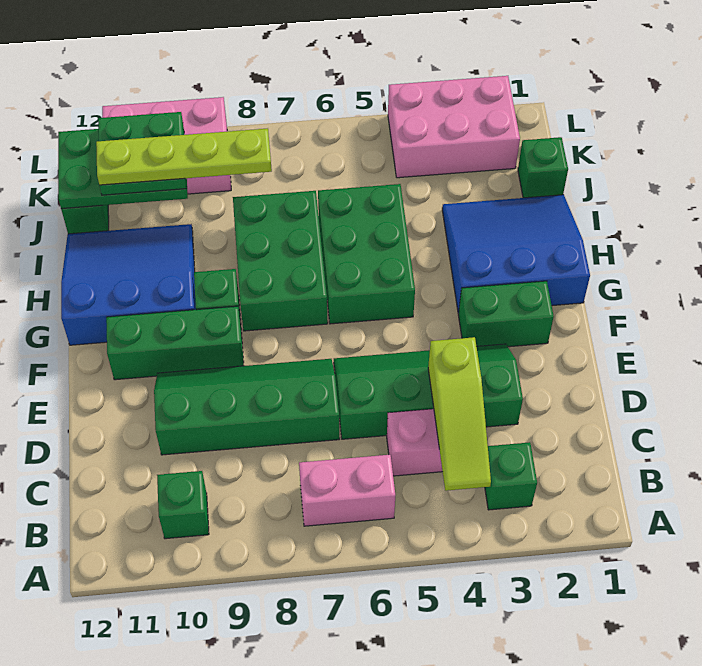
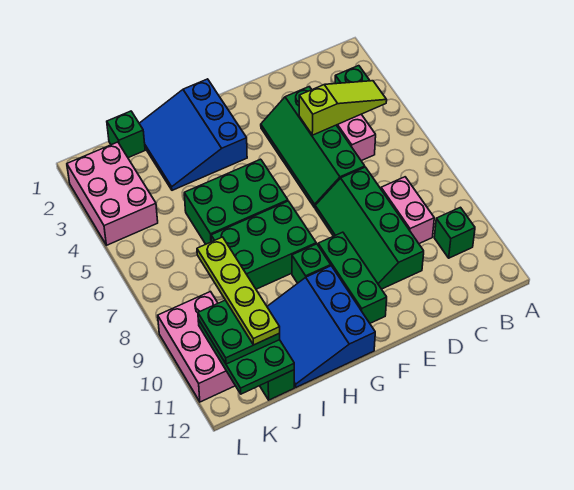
pink 1x2 brick [299,455,395,526] -> pink 1x2 brick moved to [381,177,434,244]
green 1x2 brick [458,281,554,347] -> none

